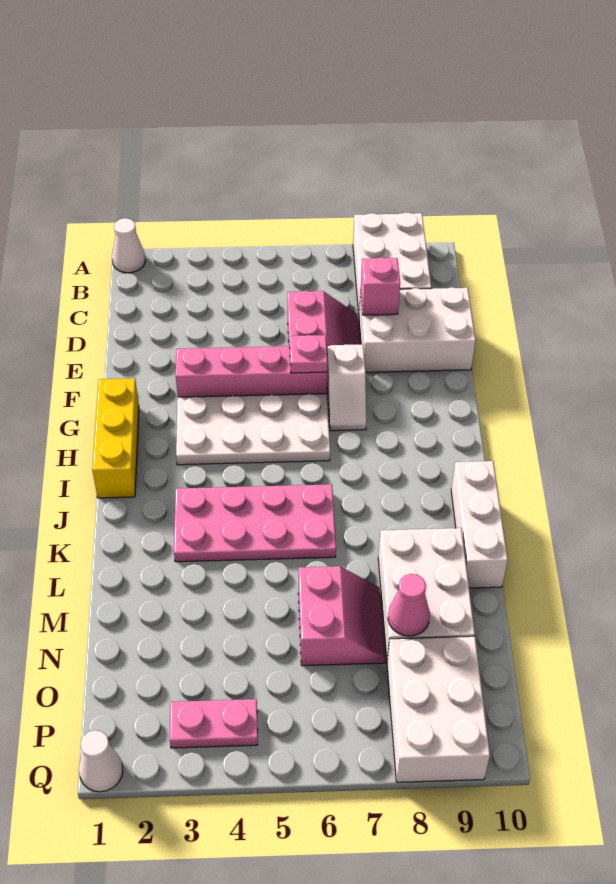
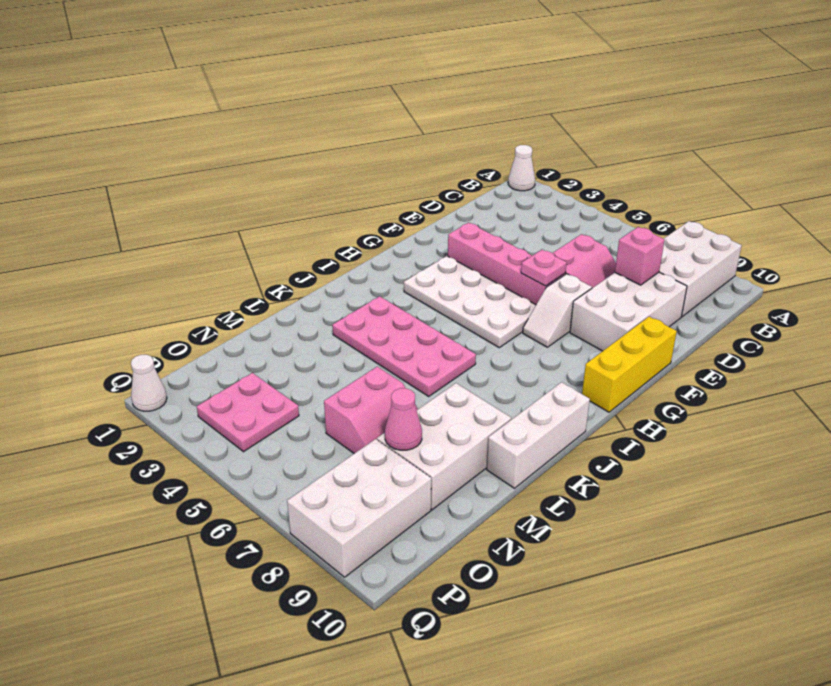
white 2x3 brick [359,287,476,372] -> white 2x3 brick turned to [570,272,687,351]
yellow 1x3 brick [92,378,139,498] -> yellow 1x3 brick moved to [582,317,677,412]
pink 1x2 plate [170,699,258,748] -> pink 2x2 plate [197,373,299,452]

